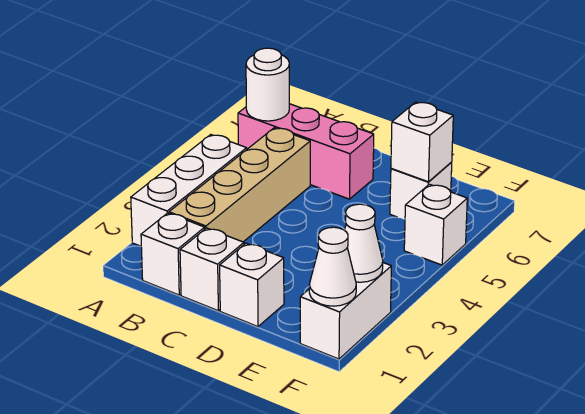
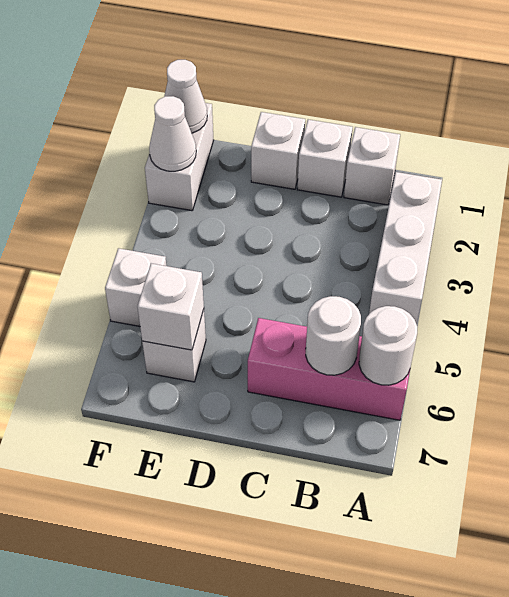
tan 1x4 brick [169,128,310,242] -> none
none -> white 1x1 round brick [306,296,361,375]

